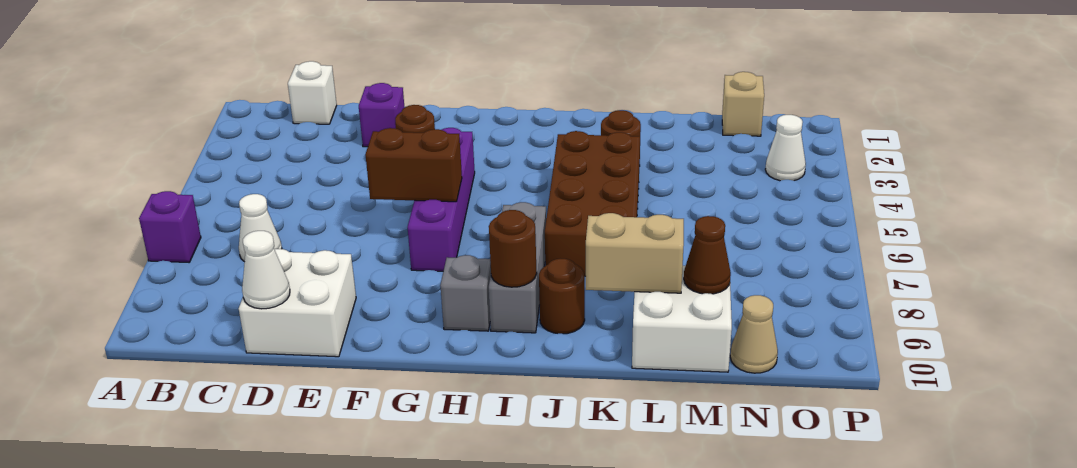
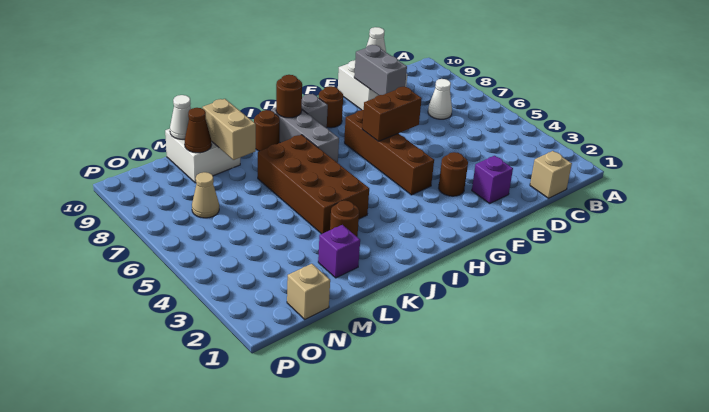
purple 1x1 brick [139,191,201,262] -> purple 1x1 brick moved to [318,225,360,278]
white 1x1 brick [288,61,337,124] -> tan 1x1 brick [530,151,572,198]
none -> grey 1x2 brick [354,45,407,95]
purple 1x4 brick [407,128,475,271] -> brown 1x4 brick [344,110,434,195]
none -> brown 1x1 round brick [319,86,343,128]
tan 1x2 brick [586,213,684,293] -> tan 1x2 brick turned to [203,99,256,160]
tan 1x1 cone [730,295,778,373] -> tan 1x1 cone moved to [192,172,219,218]
white 1x1 cone [765,115,806,181] -> white 1x1 cone moved to [170,95,191,139]

